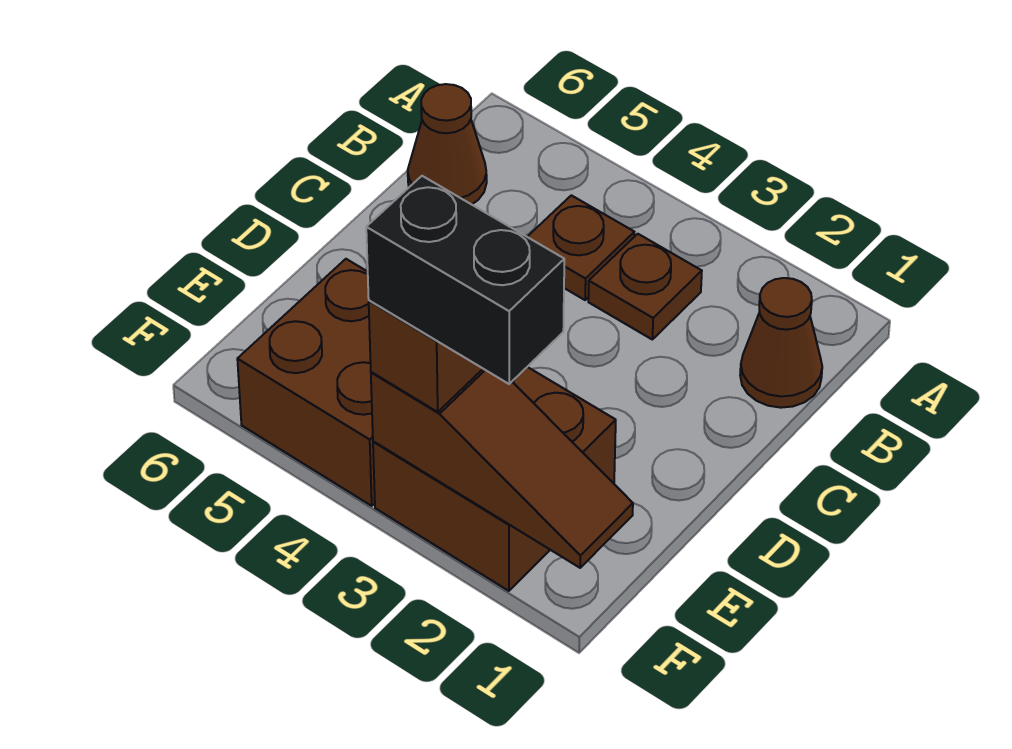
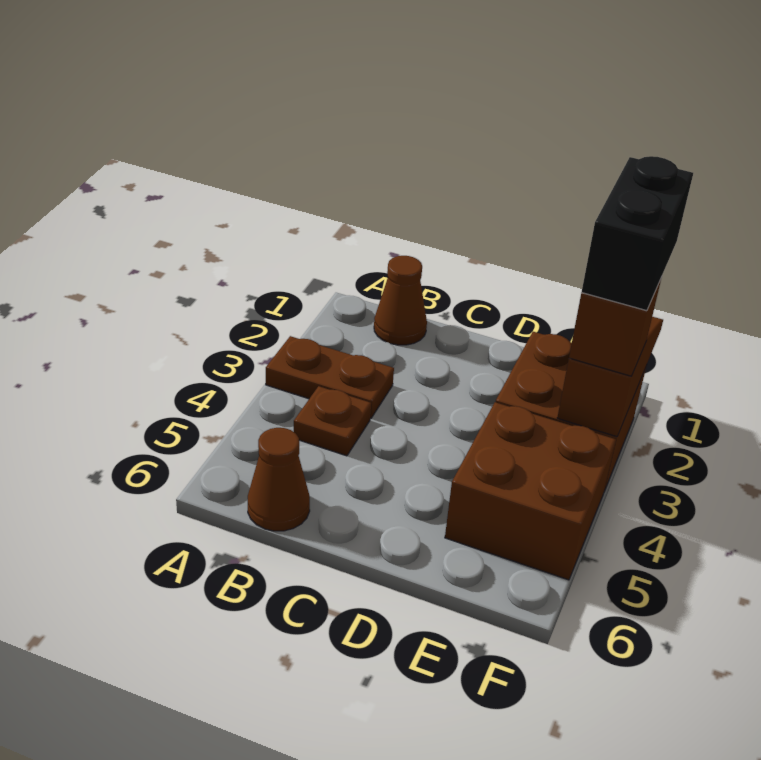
brown 1x1 plate [588,234,702,339] -> brown 1x2 plate [266,336,394,418]

